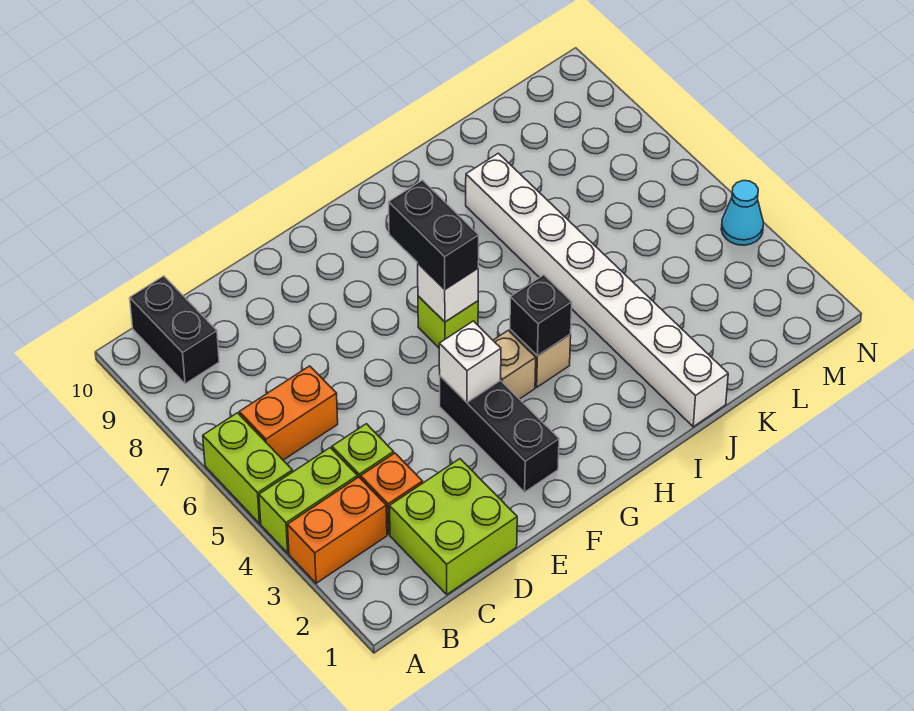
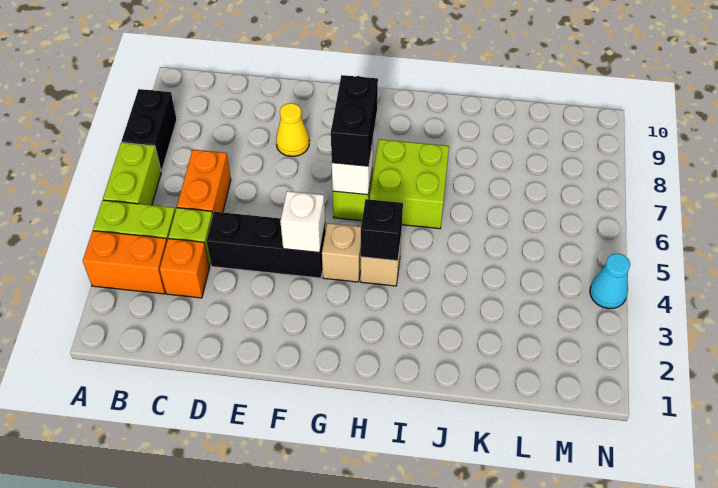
orange 1x2 brick [239,366,338,460] -> orange 1x2 brick turned to [177,150,231,214]
black 1x2 brick [130,276,219,384] -> black 1x2 brick moved to [122,89,177,171]
lime 2x2 brick [389,459,517,595] -> lime 2x2 brick moved to [370,139,449,229]
none -> yellow 1x1 cone [276,103,309,156]
black 1x3 brick [440,376,559,492] -> black 1x3 brick turned to [207,212,326,278]
white 1x8 brick [466,153,728,427] -> none

